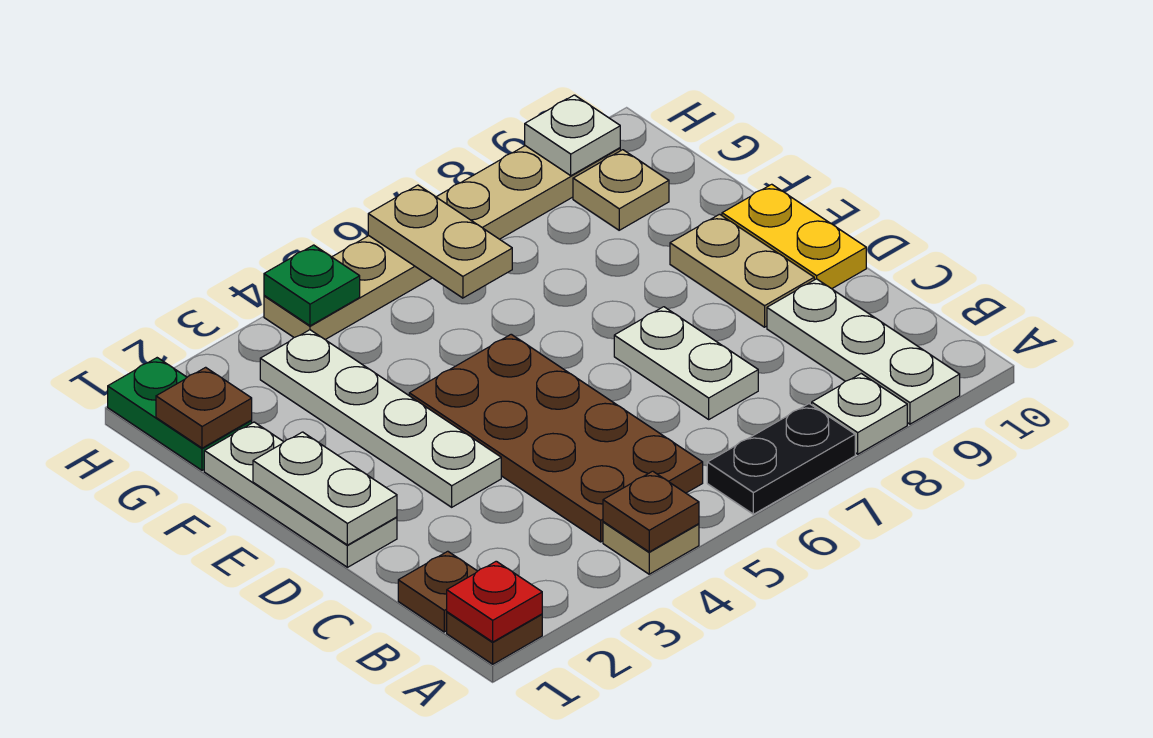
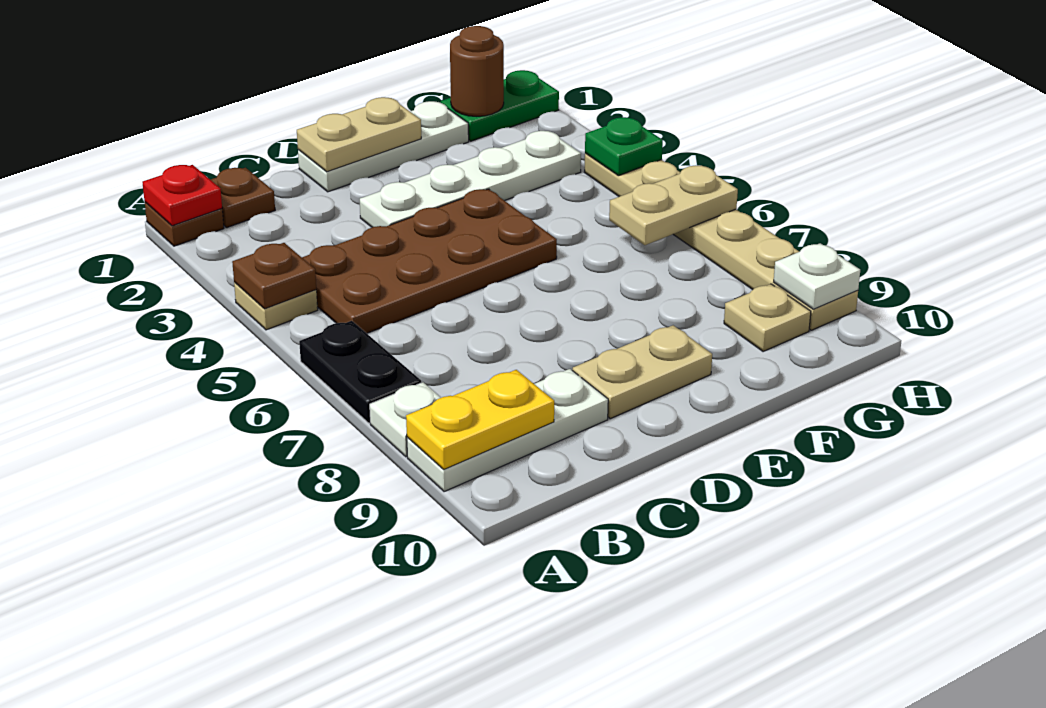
white 1x2 plate [614,307,758,419] -> none
white 1x2 plate [253,432,397,545] -> tan 1x2 plate [297,97,421,172]
yellow 1x2 plate [722,184,866,289] -> yellow 1x2 plate moved to [406,370,554,469]
brown 1x1 plate [156,367,252,448] -> brown 1x1 round brick [450,26,504,117]

